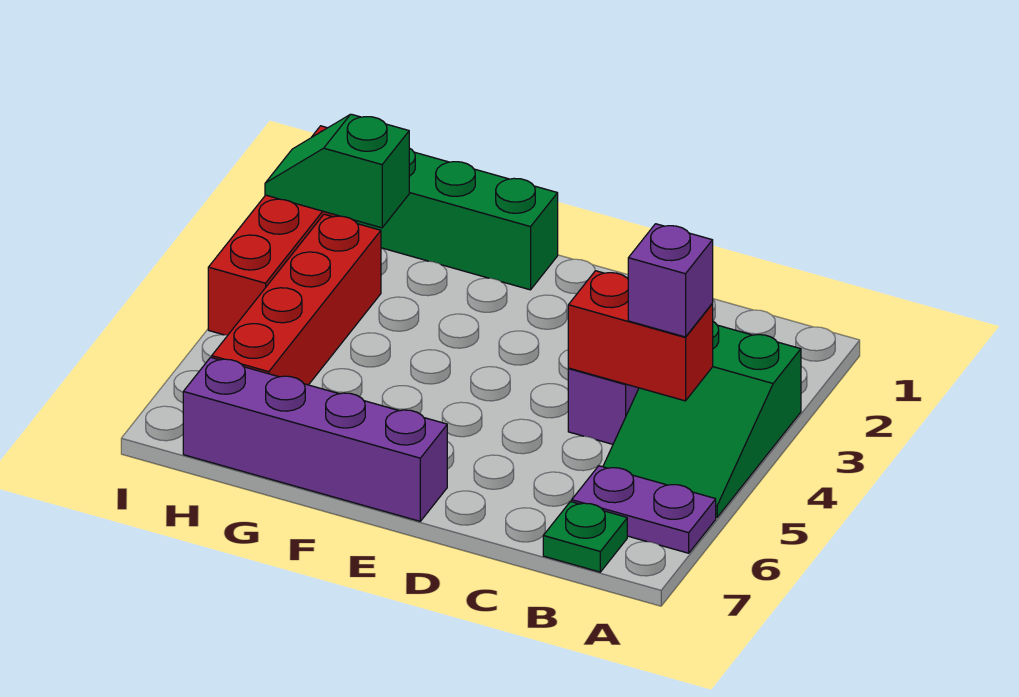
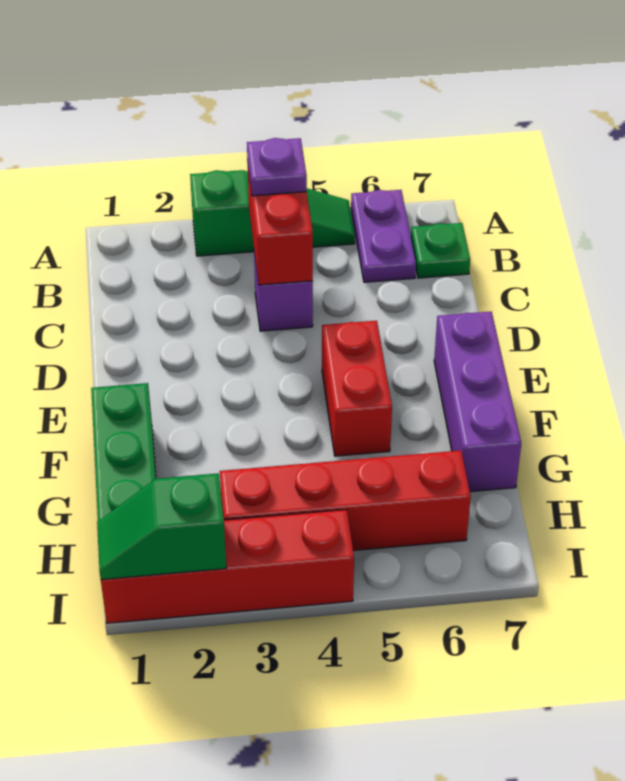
green 2x3 slope [603,322,801,517] -> green 1x3 slope [190,170,355,256]
purple 1x1 brick [628,224,713,337] -> purple 1x1 plate [247,138,307,196]
none -> red 1x2 brick [322,321,392,456]
purple 1x4 brick [183,358,447,521] -> purple 1x3 brick [434,311,521,492]
green 1x2 slope [265,114,409,228] -> green 1x2 slope turned to [97,473,226,580]

